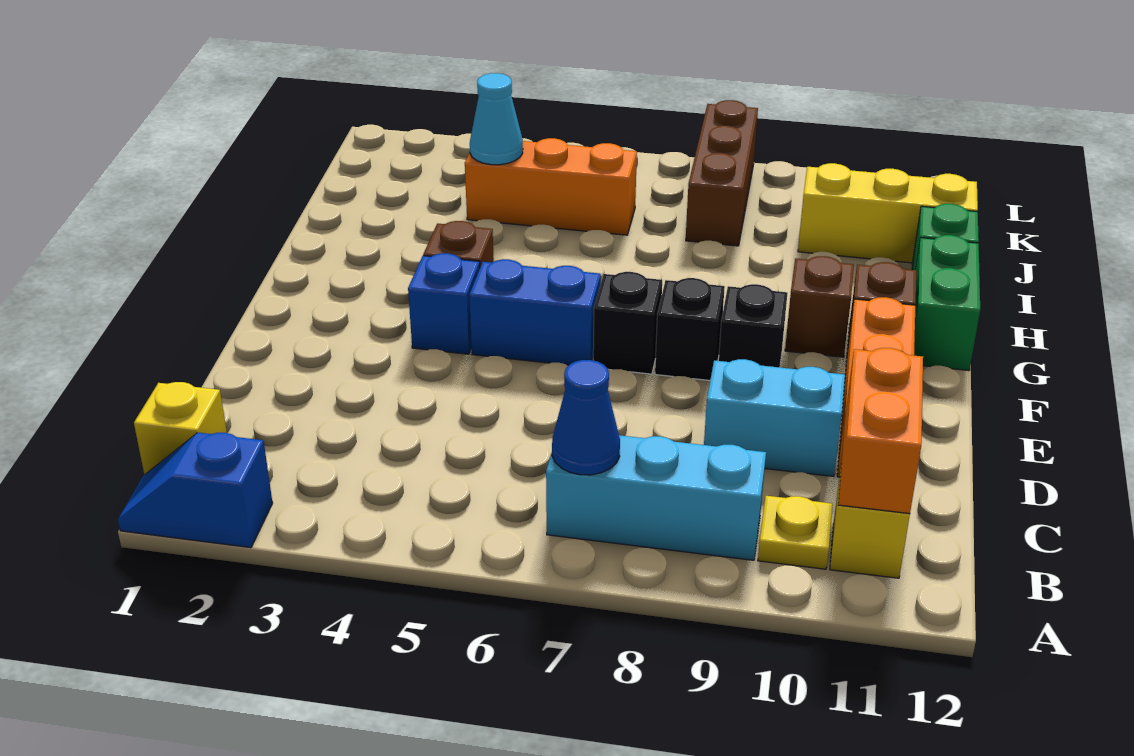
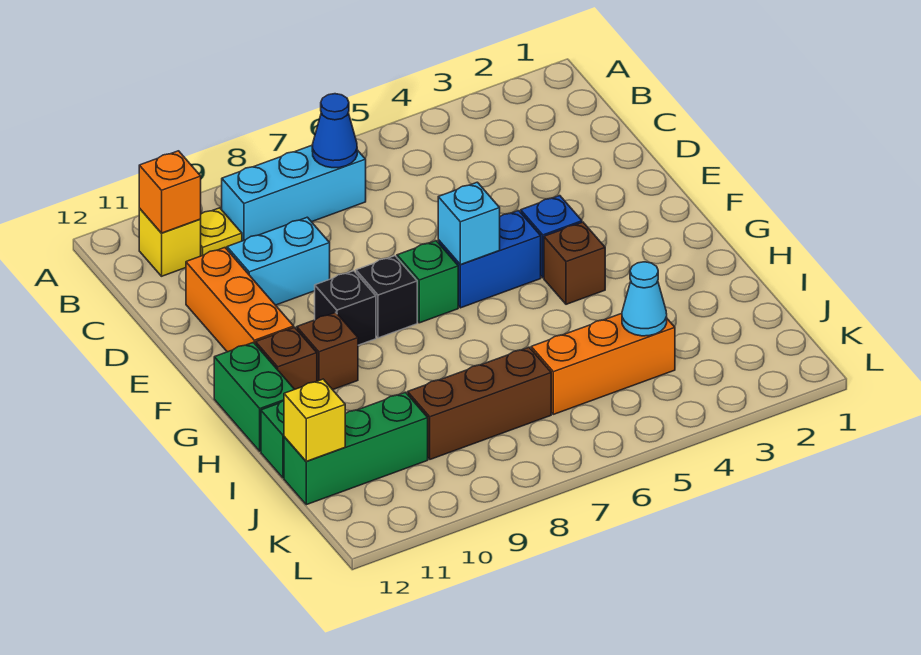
blue 1x2 slope [118,433,272,548] -> none
yellow 1x1 brick [134,382,227,475] -> yellow 1x1 brick moved to [284,379,345,461]
orange 1x2 brick [838,348,923,514] -> orange 1x1 brick [139,151,201,233]
none -> cyan 1x1 brick [438,182,500,265]
black 1x1 brick [593,272,662,374] -> green 1x1 brick [397,241,458,323]
brown 1x3 brick [686,100,758,246] -> brown 1x3 brick turned to [408,347,551,459]
yellow 1x3 brick [798,163,978,263] -> green 1x3 brick [284,392,428,505]

